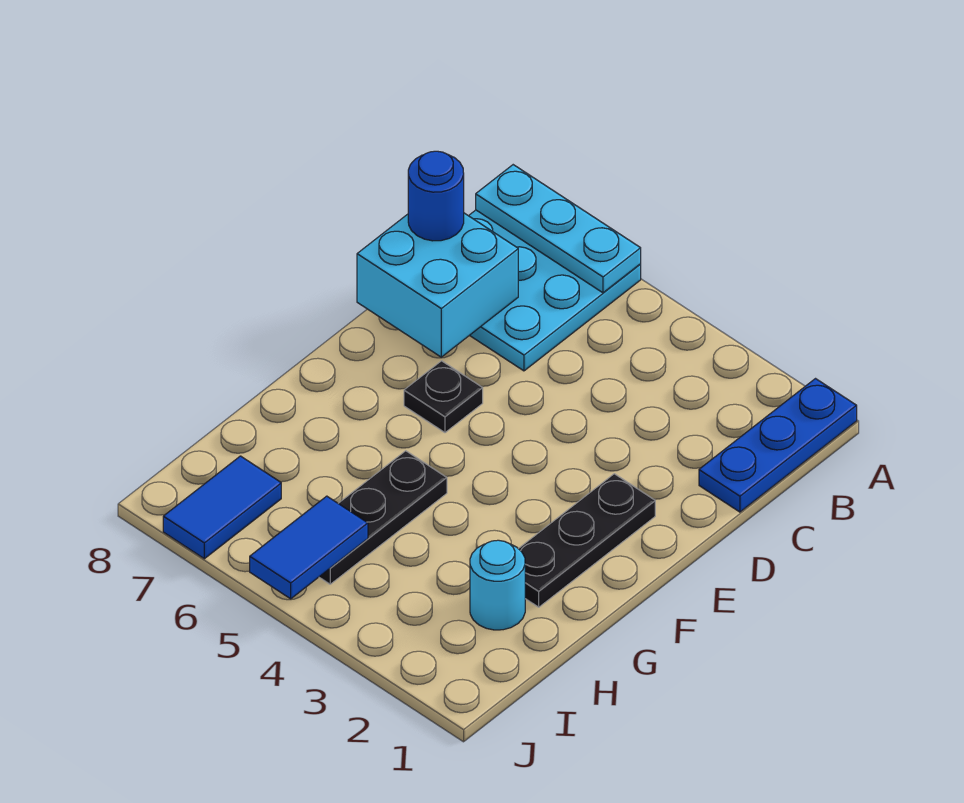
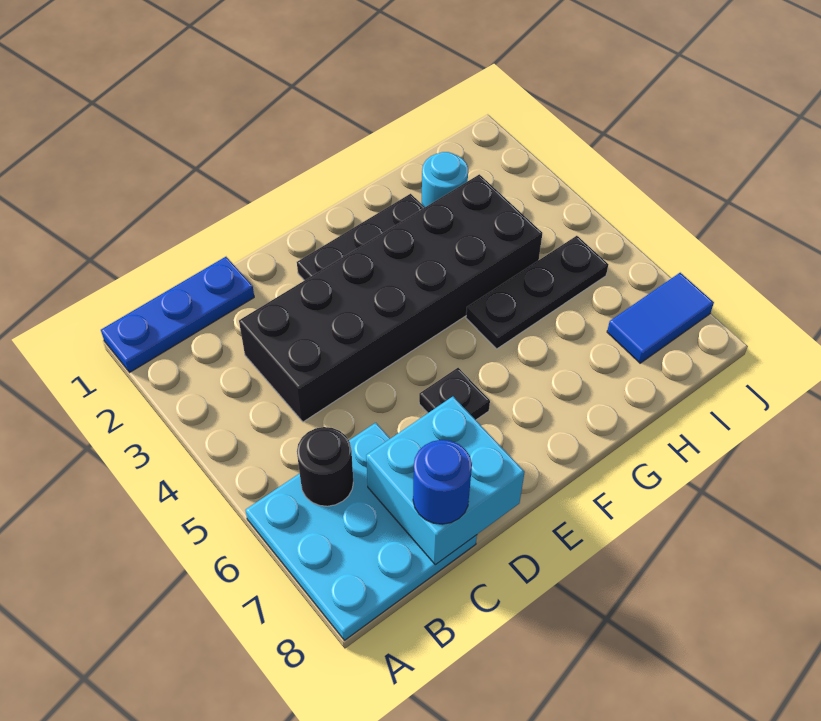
cyan 1x3 plate [476,165,641,293] -> none
none -> black 1x1 round brick [297,427,353,506]
none -> black 2x6 brick [239,174,542,422]
blue 1x2 tile [250,496,368,599] -> none

